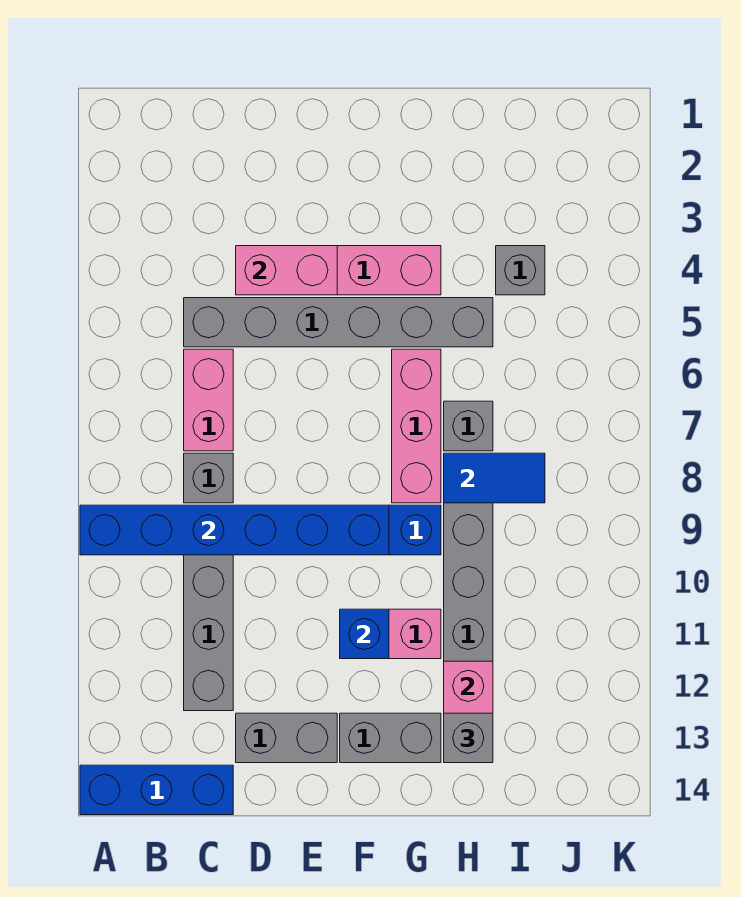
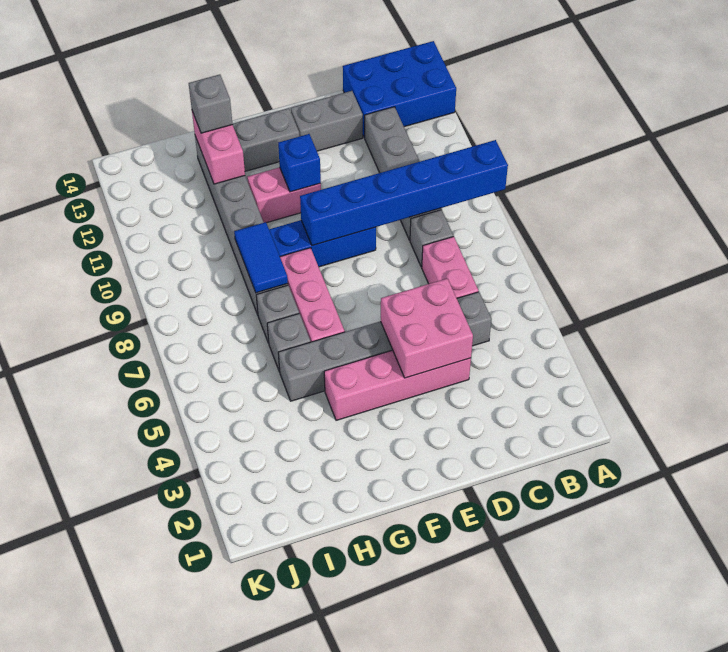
blue 1x3 brick [80,765,233,815] -> blue 2x3 brick [343,41,456,138]
pink 1x2 brick [236,246,337,295] -> pink 2x2 brick [381,279,473,378]
blue 1x2 tile [444,453,545,503] -> blue 1x2 tile turned to [234,222,288,293]
grey 1x1 brick [496,246,545,295] -> grey 1x1 brick moved to [267,314,310,372]

